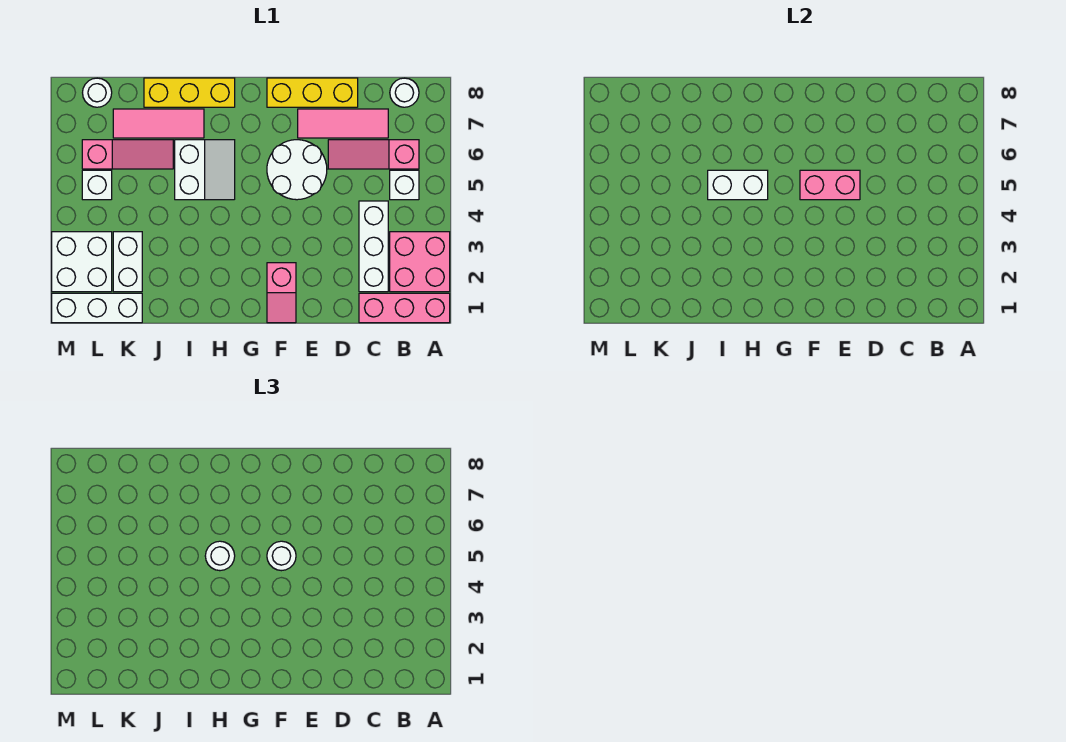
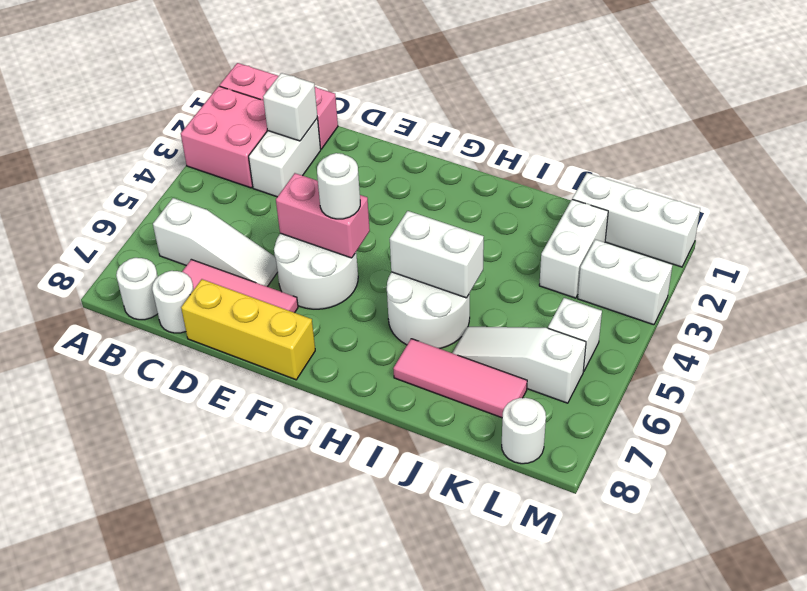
white 1x1 brick [390,170,419,200] -> white 1x1 brick moved to [263,73,318,141]
pink 1x3 slope [328,140,419,169] -> white 1x3 slope [153,198,278,287]
white 1x3 brick [359,201,388,292] -> white 1x2 brick [249,118,321,197]
pink 1x2 slope [267,263,296,323] -> none
white 2x2 slope [175,140,235,200] -> white 2x2 round brick [387,272,470,349]
white 1x1 round brick [205,541,235,571] -> white 1x1 round brick moved to [152,271,194,333]
yellow 1x3 brick [144,78,235,107] -> none
pink 1x3 slope [82,140,173,169] -> white 1x3 slope [452,327,586,403]
white 2x2 brick [52,232,112,292] -> white 1x2 brick [578,239,672,325]

